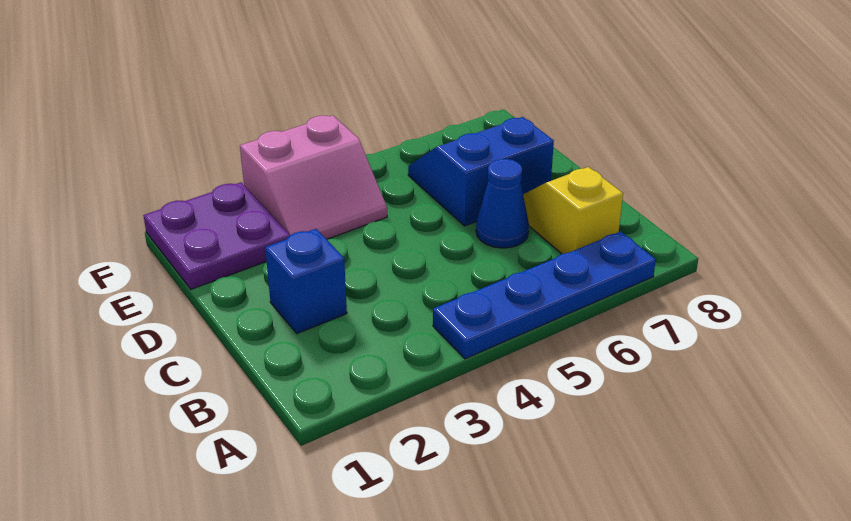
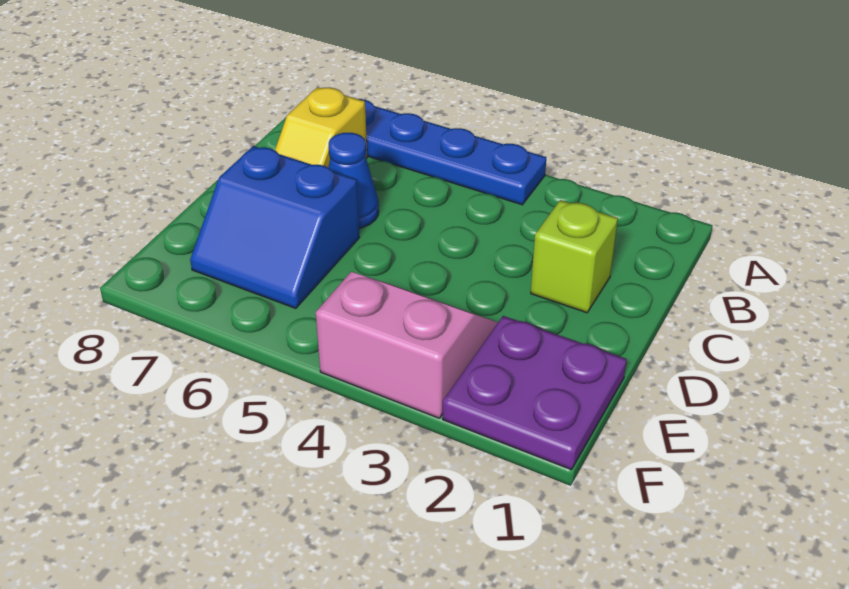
blue 1x1 brick [265,229,347,334] -> lime 1x1 brick [531,200,618,313]

